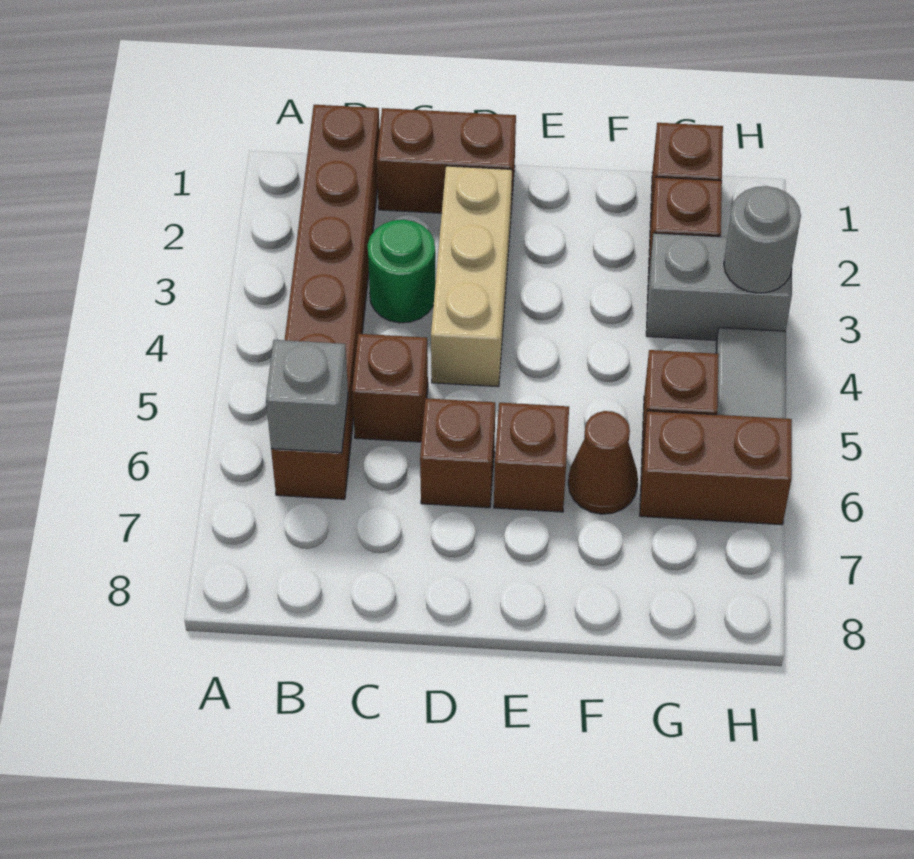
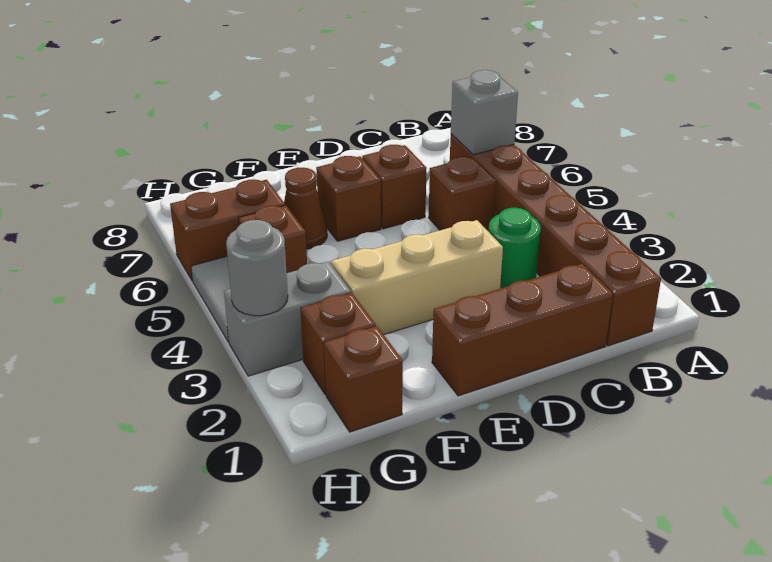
brown 1x2 brick [377,108,516,213] -> brown 1x3 brick [432,264,613,396]
tan 1x3 brick [431,166,512,387] -> tan 1x3 brick turned to [331,220,503,335]

